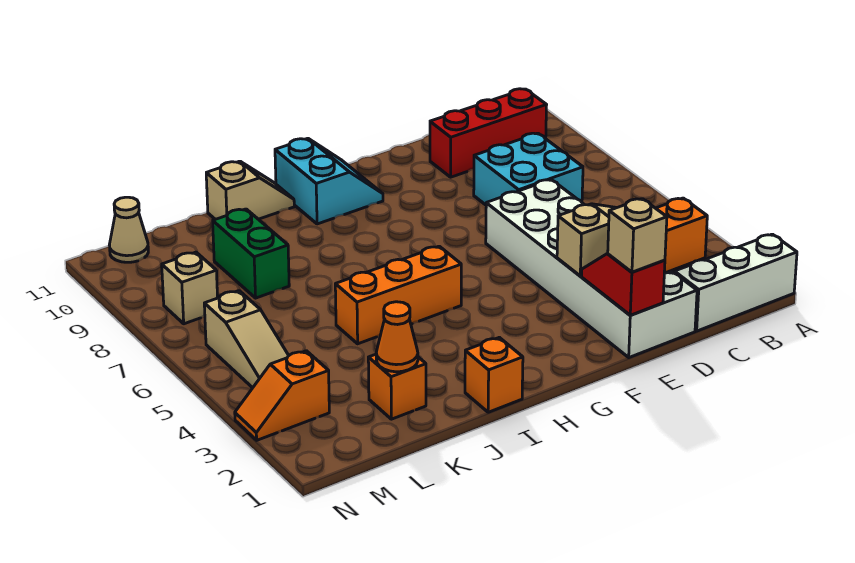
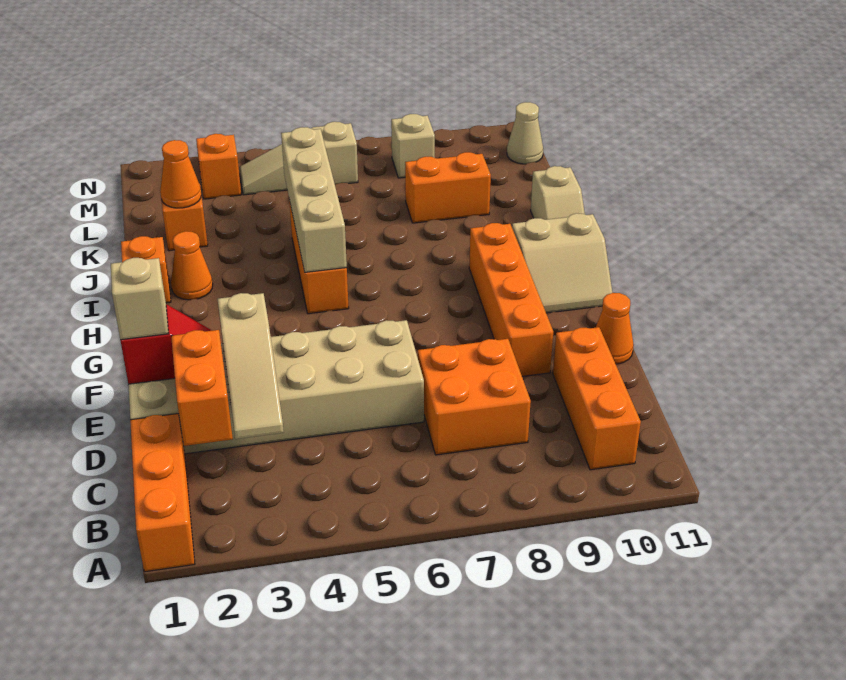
white 1x3 brick [674,234,797,331] -> orange 1x3 brick [130,414,195,572]
red 1x3 brick [430,89,546,177] -> orange 1x3 brick [553,327,641,470]
cyan 2x2 brick [474,133,583,205] -> orange 2x2 brick [418,339,531,455]
white 2x6 brick [486,180,697,357] -> tan 2x6 brick [128,320,424,454]
none -> orange 1x4 brick [469,223,553,376]
none -> orange 1x1 cone [596,293,634,364]
cyan 2x2 slope [275,138,383,224] -> tan 2x2 slope [512,213,612,313]
none -> tan 1x4 brick [281,127,347,272]
none -> orange 1x1 cone [171,231,213,300]
green 1x2 brick [213,209,289,298] -> orange 1x2 brick [405,152,491,223]

